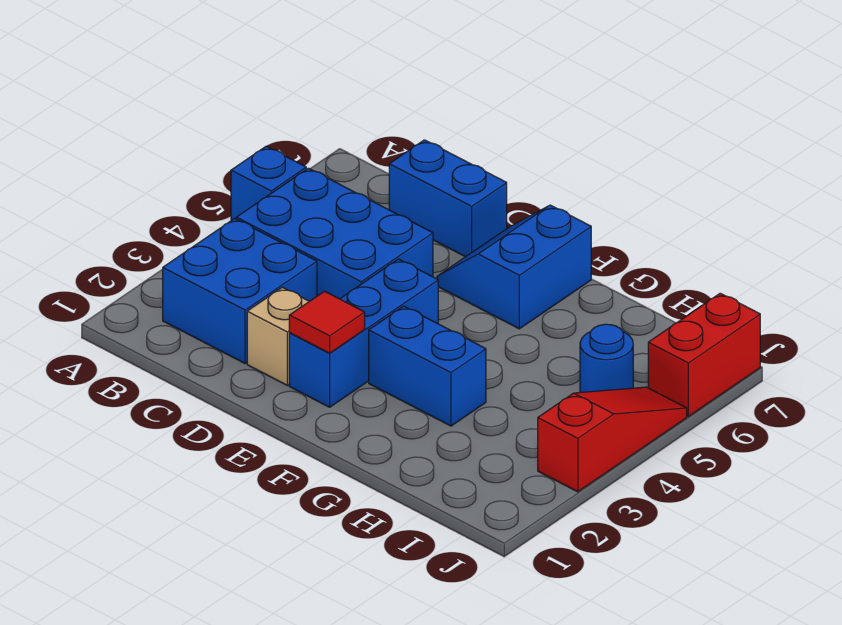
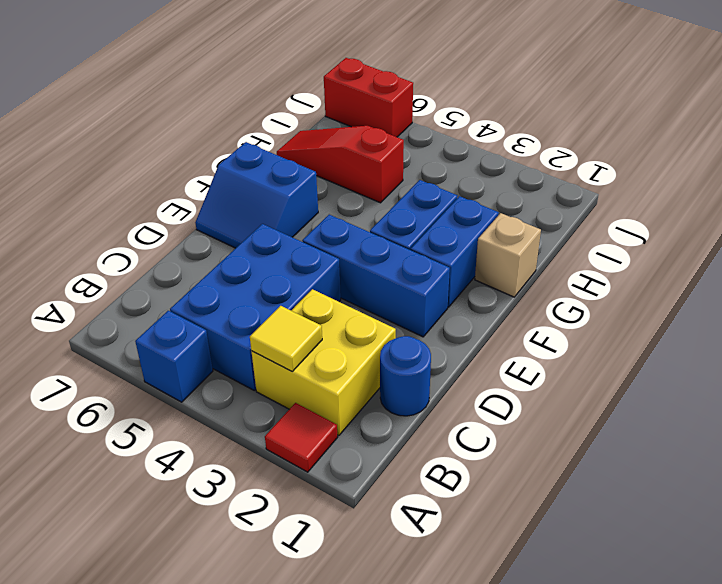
blue 2x2 brick [163,218,317,364] -> yellow 2x2 brick [251,289,396,436]
none -> yellow 1x1 tile [250,306,322,371]
blue 1x2 brick [389,140,507,257] -> blue 1x2 brick moved to [411,196,499,307]
tan 1x1 brick [247,287,309,385] -> tan 1x1 brick moved to [475,213,541,297]
red 1x1 tile [289,291,365,353] -> red 1x1 tile moved to [265,403,338,472]
blue 1x1 round brick [580,324,633,392] -> blue 1x1 round brick moved to [380,336,431,416]
red 1x3 slope [538,387,687,492] -> red 1x3 slope moved to [277,126,404,203]

